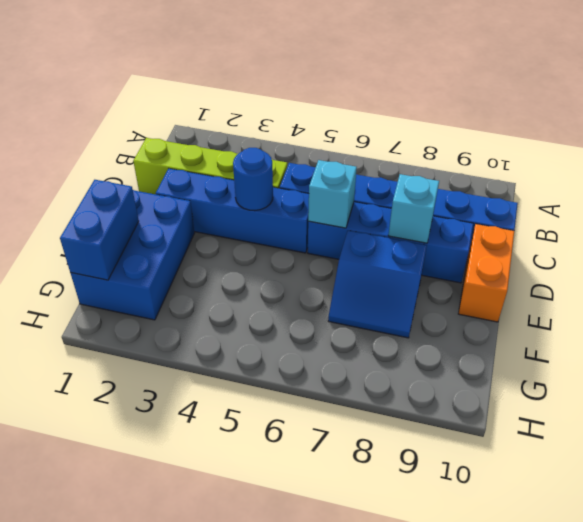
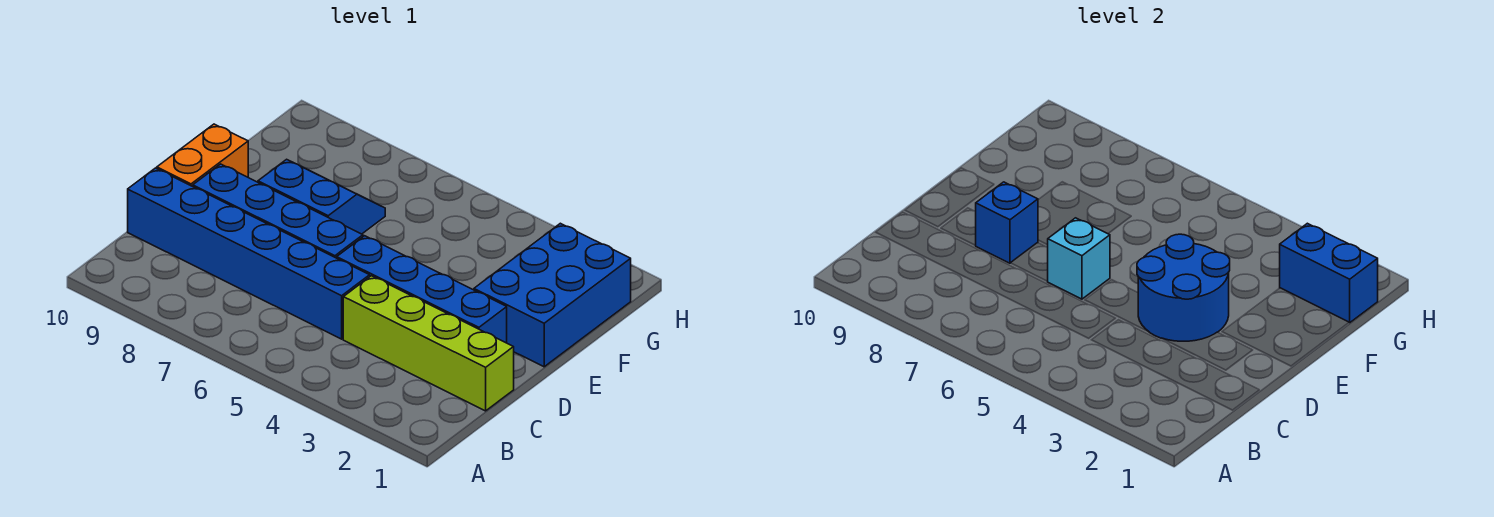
blue 1x1 round brick [233,148,273,211] -> blue 2x2 round brick [1137,234,1230,341]
cyan 1x1 brick [388,174,439,243] -> blue 1x1 brick [976,182,1038,263]
blue 1x2 brick [60,180,139,280] -> blue 1x2 brick turned to [1280,223,1378,323]

